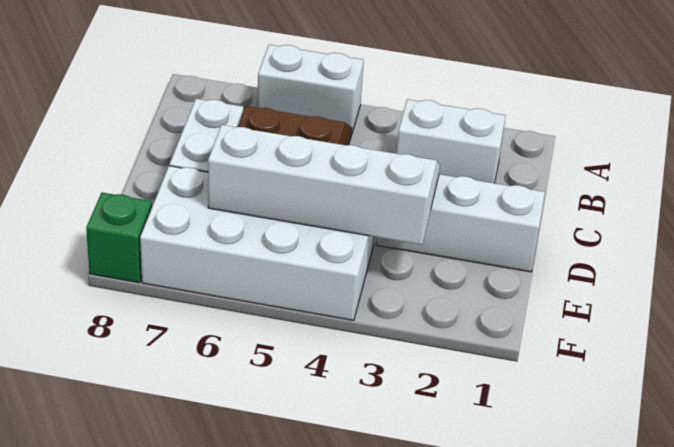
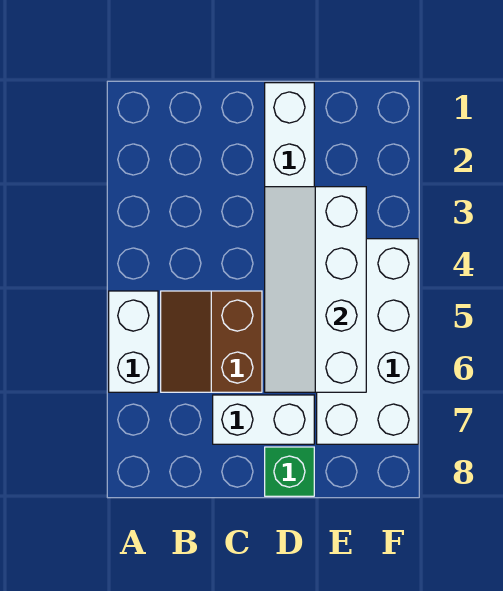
white 1x2 brick [397,99,506,183] -> none
green 1x1 brick [86,193,152,283] -> green 1x1 brick moved to [265,447,314,496]

